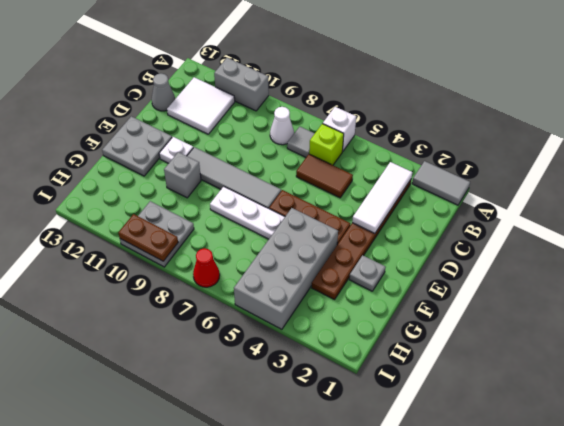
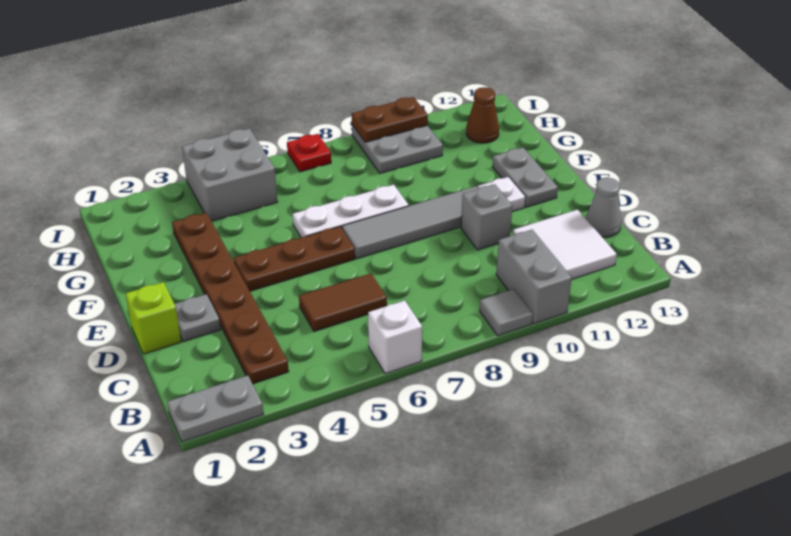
grey 1x2 tile [412,161,470,205] -> grey 1x2 plate [167,375,263,442]
grey 1x2 brick [214,58,269,111] -> grey 1x2 brick turned to [496,230,572,324]
white 1x3 tile [352,162,412,233] -> none
lime 1x1 brick [309,124,344,165] -> lime 1x1 brick moved to [125,282,181,354]
grey 1x1 tile [287,127,315,157] -> grey 1x1 tile moved to [480,289,533,336]
white 1x1 cone [270,107,294,145] -> none
grey 2x2 plate [102,116,172,176] -> grey 1x2 plate [493,148,558,207]
grey 1x1 plate [349,255,386,291] -> grey 1x1 plate moved to [175,294,221,342]
grey 2x4 brick [234,208,338,329] -> grey 2x2 brick [182,129,277,221]
grey 1x1 brick [164,152,201,198] -> grey 1x1 brick moved to [461,184,512,250]
none -> brown 1x1 cone [466,87,499,143]
red 1x1 cone [193,248,220,287] -> red 1x1 plate [287,134,331,172]

